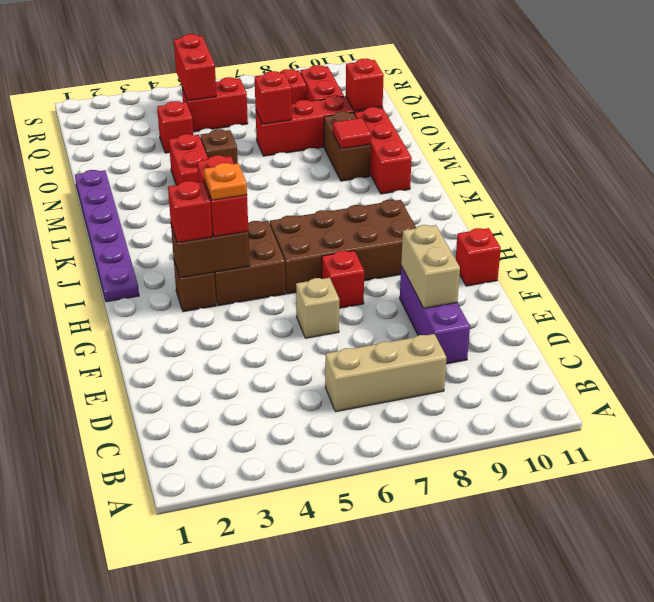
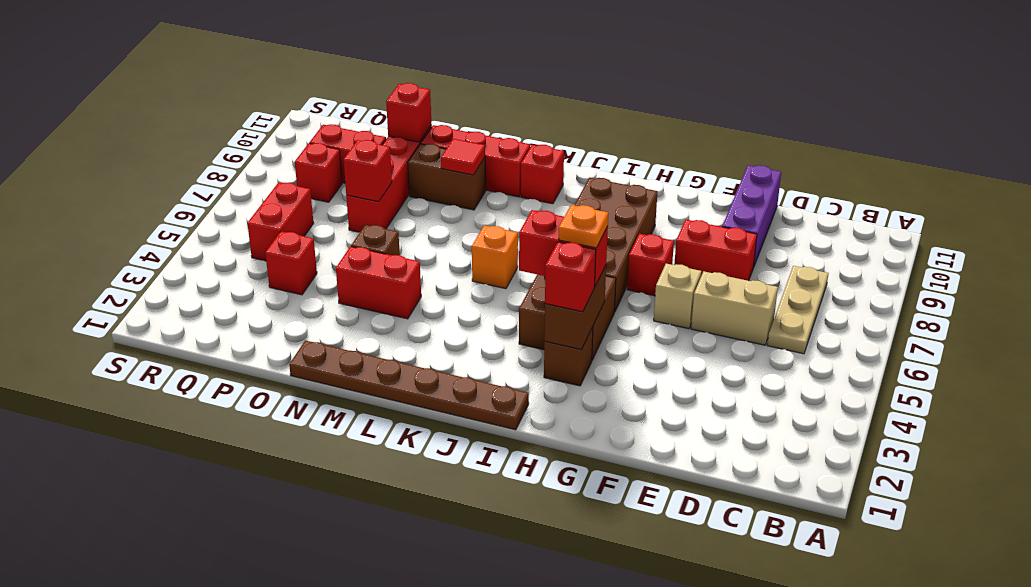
tan 1x3 brick [325,334,447,412] -> tan 1x3 plate [767,266,828,354]
purple 1x3 brick [400,266,470,364] -> purple 1x3 brick turned to [722,165,781,268]
tan 1x2 brick [401,225,460,308] -> tan 1x2 brick moved to [691,271,778,345]
red 1x1 brick [456,228,501,286] -> red 1x1 brick moved to [521,145,564,204]
purple 1x6 plate [75,170,139,302] -> brown 1x6 plate [289,340,529,430]
none -> orange 1x1 brick [472,225,518,289]
red 1x2 brick [174,34,216,101] -> red 1x2 brick moved to [674,220,757,281]

